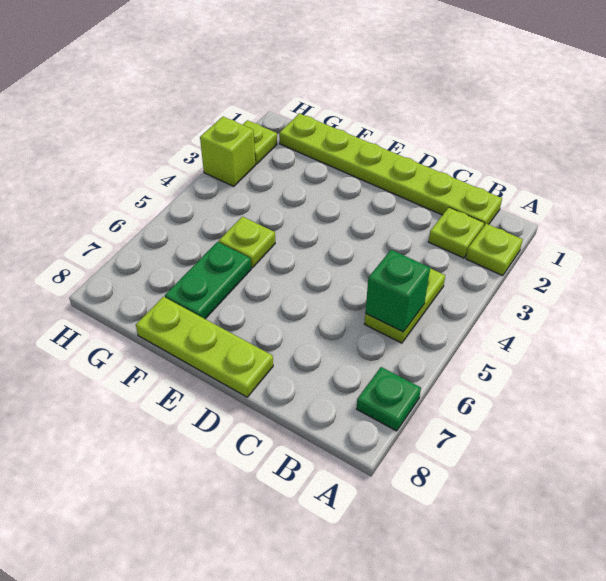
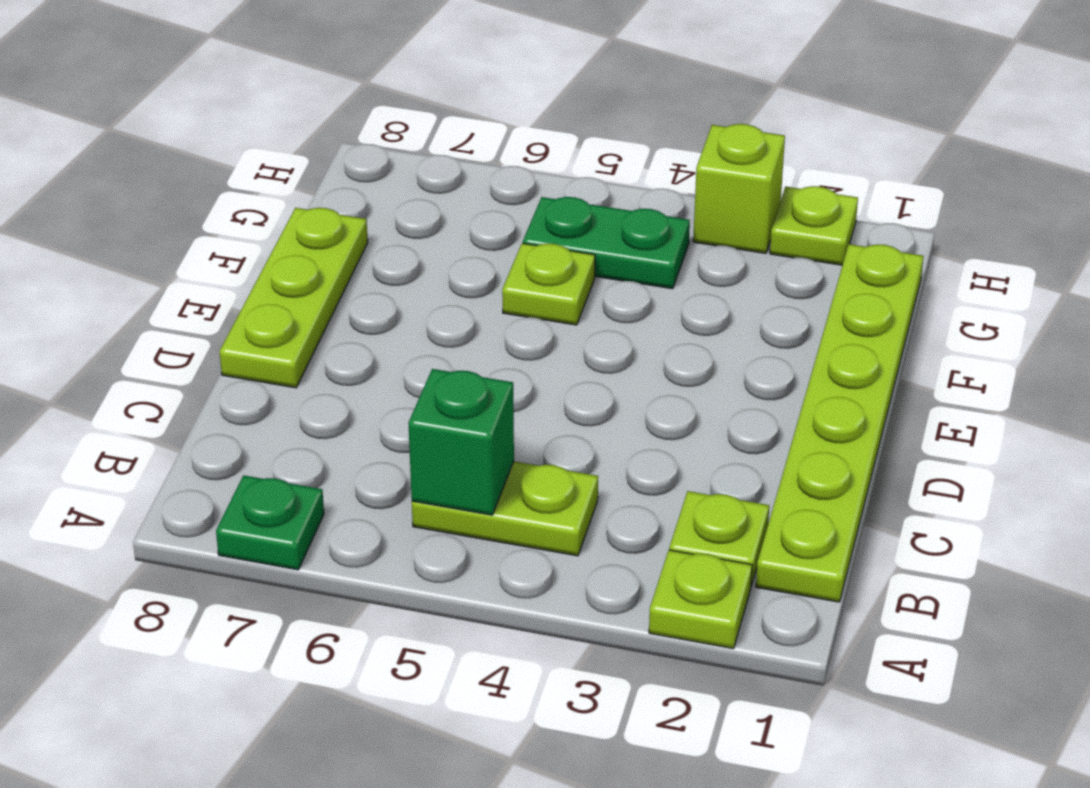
green 1x2 plate [165,242,251,319] -> green 1x2 plate moved to [523,197,690,289]

